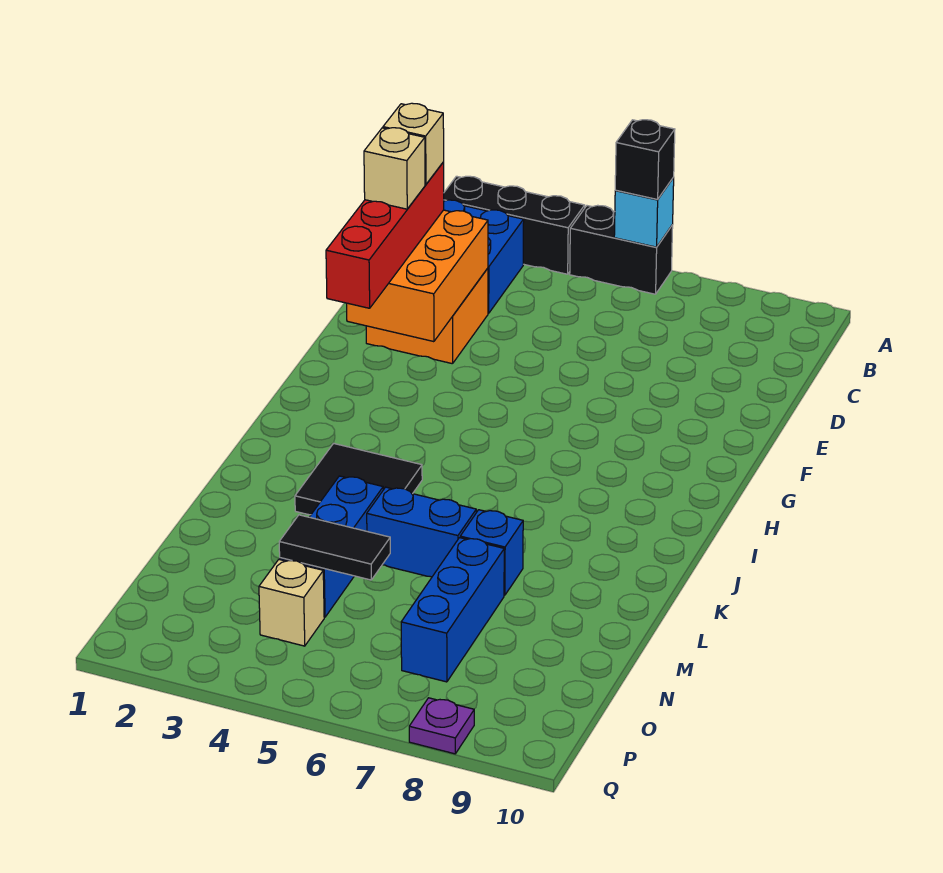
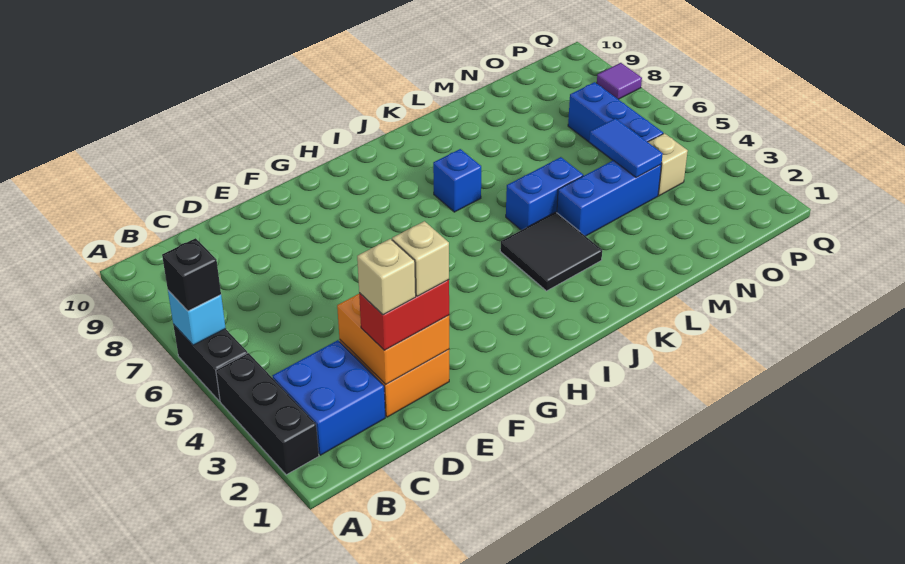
orange 2x3 brick [347,210,488,342] -> orange 2x2 brick [337,294,449,384]
red 1x4 brick [326,162,444,308] -> red 1x2 brick [359,280,449,350]
blue 1x2 brick [367,487,476,577] -> blue 1x2 brick turned to [506,157,583,230]
blue 1x1 brick [460,510,523,595] -> blue 1x1 brick moved to [433,149,481,212]
blue 1x3 brick [401,538,504,682] -> blue 1x3 brick turned to [568,82,663,159]
black 1x2 tile [279,515,390,580] -> blue 1x2 tile [589,118,663,178]
purple 1x1 plate [409,698,474,754] -> purple 1x1 tile [597,63,642,99]

